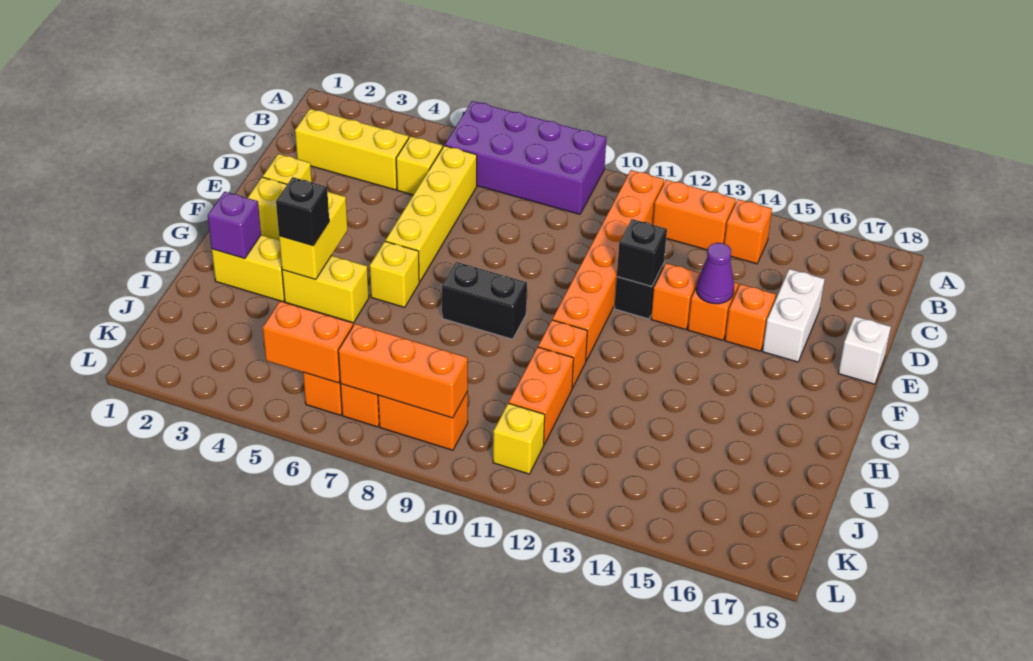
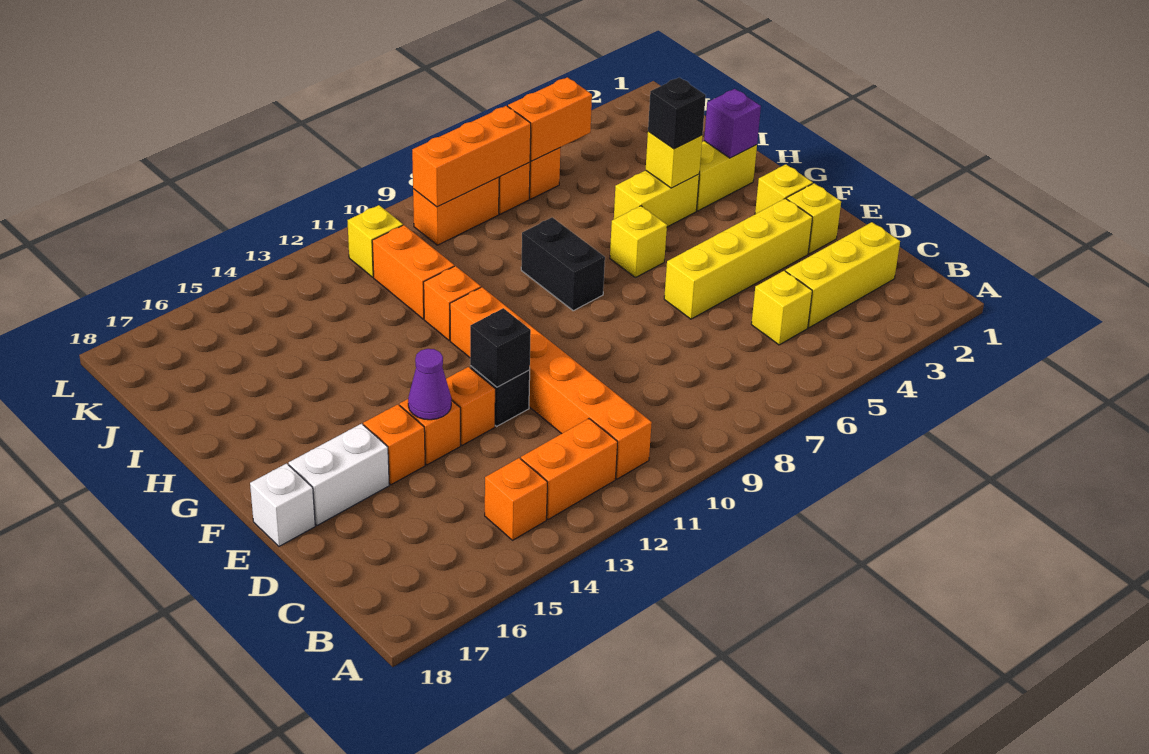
purple 2x4 brick [445,101,606,214] -> none
yellow 1x4 brick [385,146,477,282] -> yellow 1x4 brick turned to [664,198,813,319]
white 1x2 brick [762,269,825,362] -> white 1x2 brick turned to [288,424,389,526]
yellow 1x2 brick [279,192,348,280] -> yellow 1x1 brick [646,131,702,188]
black 1x2 brick [442,262,527,339] -> black 1x2 brick turned to [521,217,605,311]

